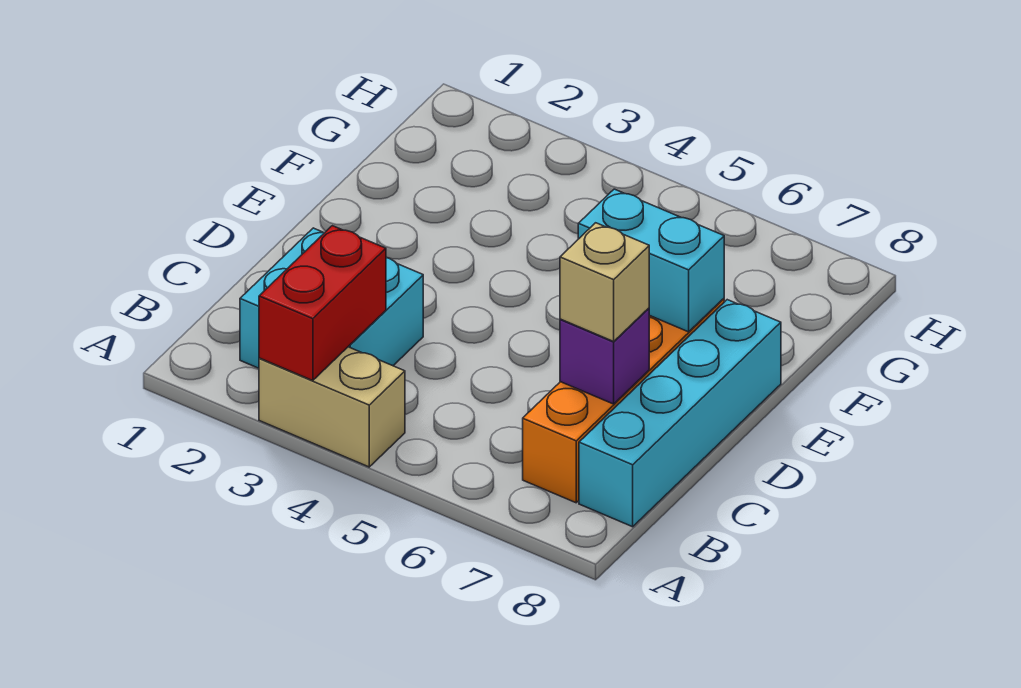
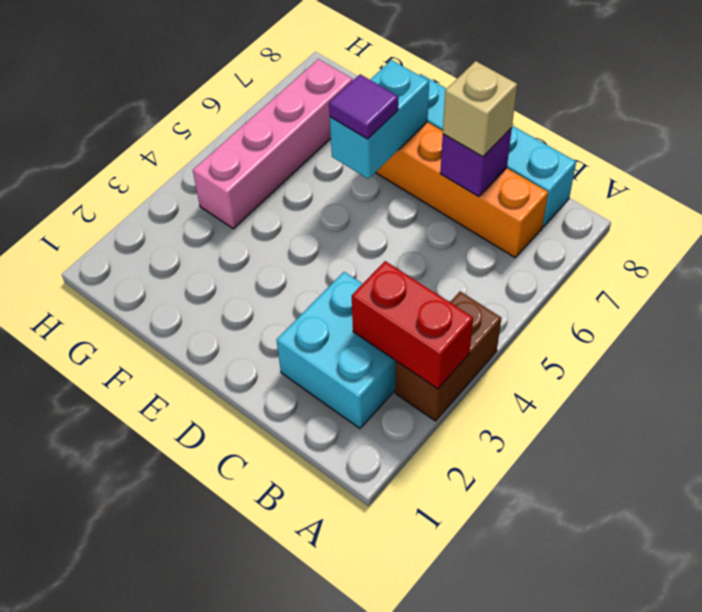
tan 1x2 brick [259,347,405,467] -> brown 1x2 brick [395,292,501,421]
none -> purple 1x1 tile [329,74,398,139]
none -> pink 1x4 brick [193,59,353,229]

